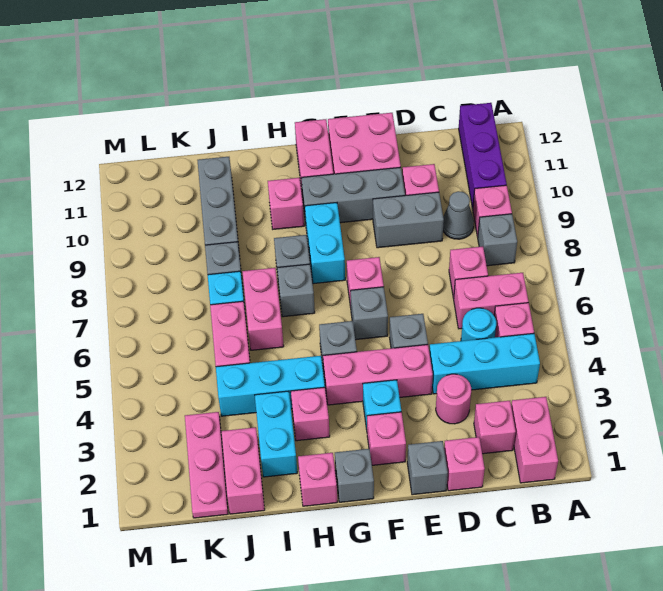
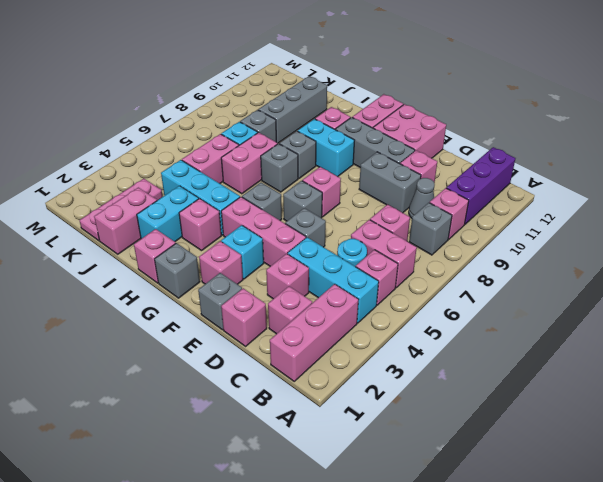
pink 1x2 brick [511,397,558,483] -> pink 1x3 brick [270,284,359,381]
pink 1x1 round brick [436,374,471,424] -> pink 1x1 brick [266,254,309,299]
cyan 1x2 brick [305,203,345,284] -> cyan 1x2 brick turned to [298,119,355,176]

